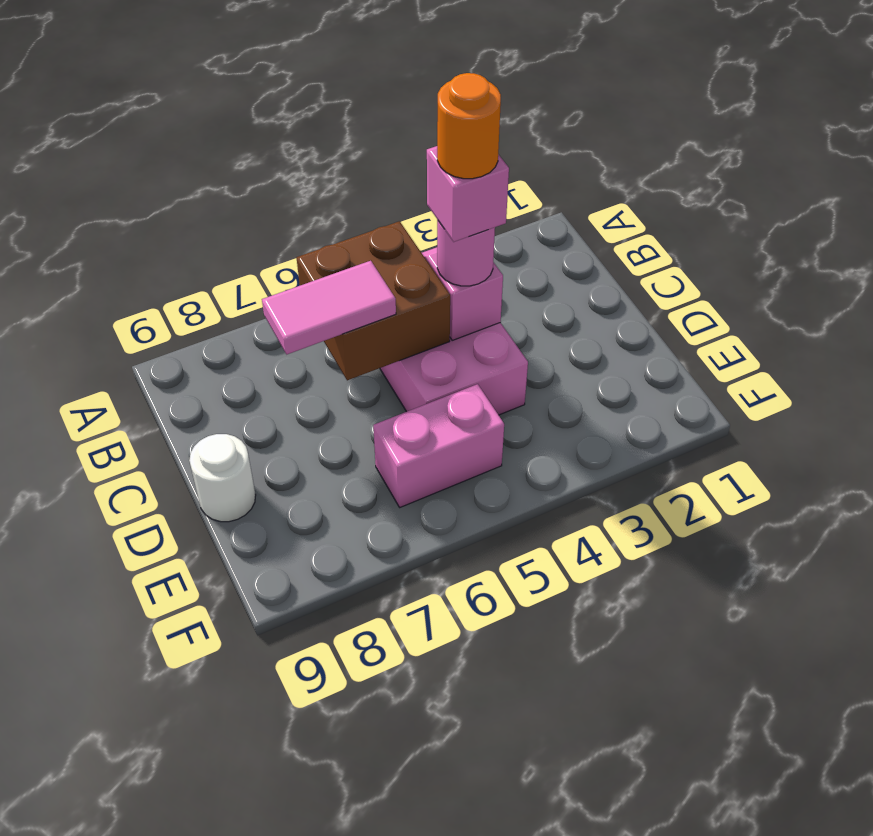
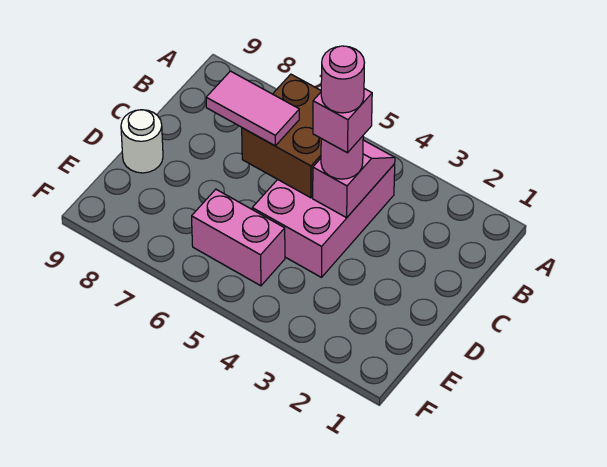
orange 1x1 round brick [437,73,501,179] -> pink 1x1 round brick [321,46,364,113]

